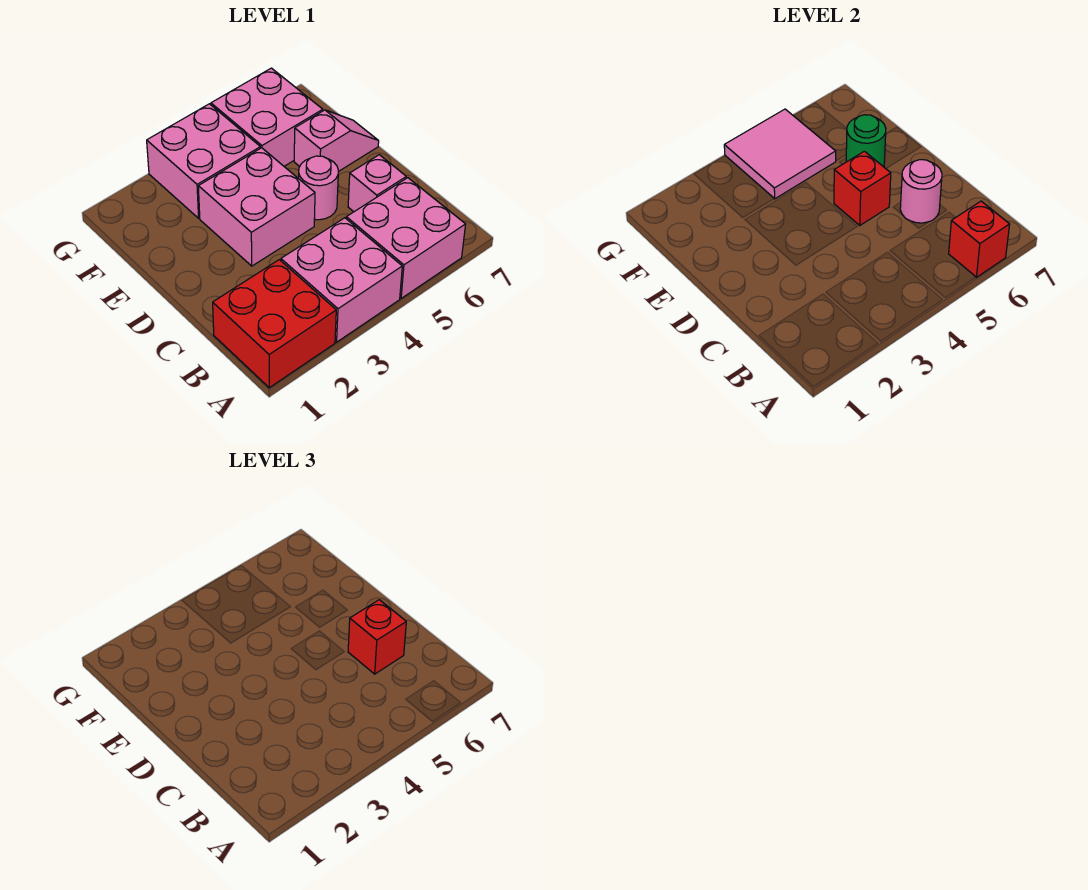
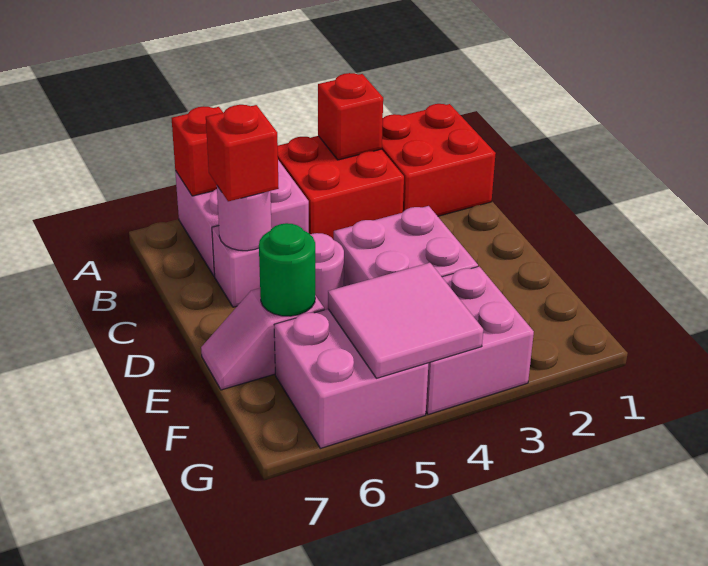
pink 2x2 brick [281,218,402,342] -> red 2x2 brick [278,136,404,240]
red 1x1 brick [834,151,891,225] -> red 1x1 brick moved to [318,73,383,160]

